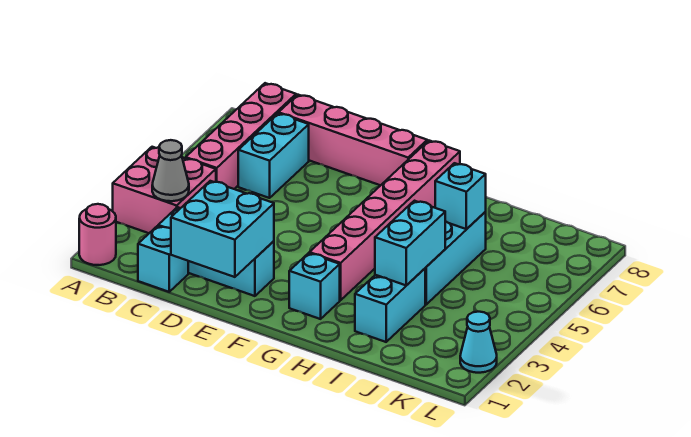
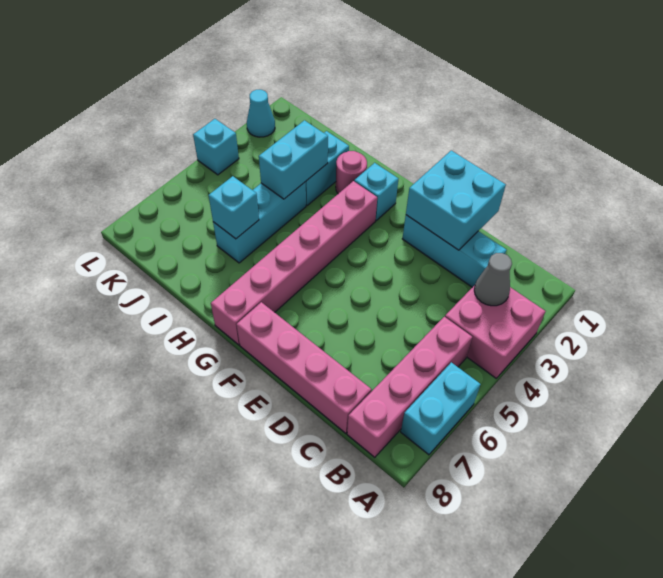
pink 1x1 round brick [79,204,116,265] -> pink 1x1 round brick moved to [336,151,367,194]
cyan 1x1 brick [138,226,188,292] -> cyan 1x1 brick moved to [193,119,239,175]
cyan 1x2 brick [238,113,309,198] -> cyan 1x2 brick moved to [401,362,480,455]

